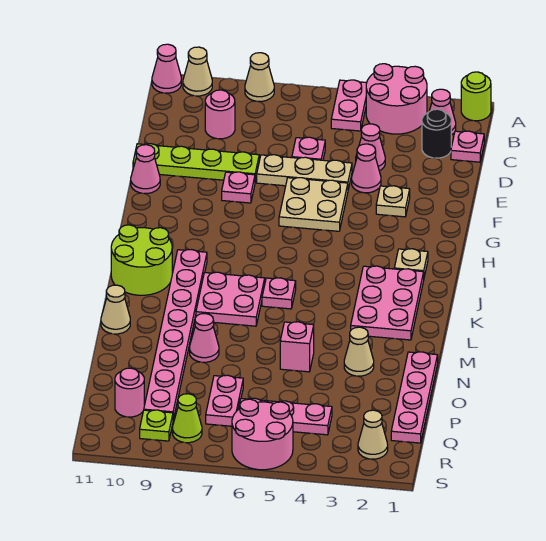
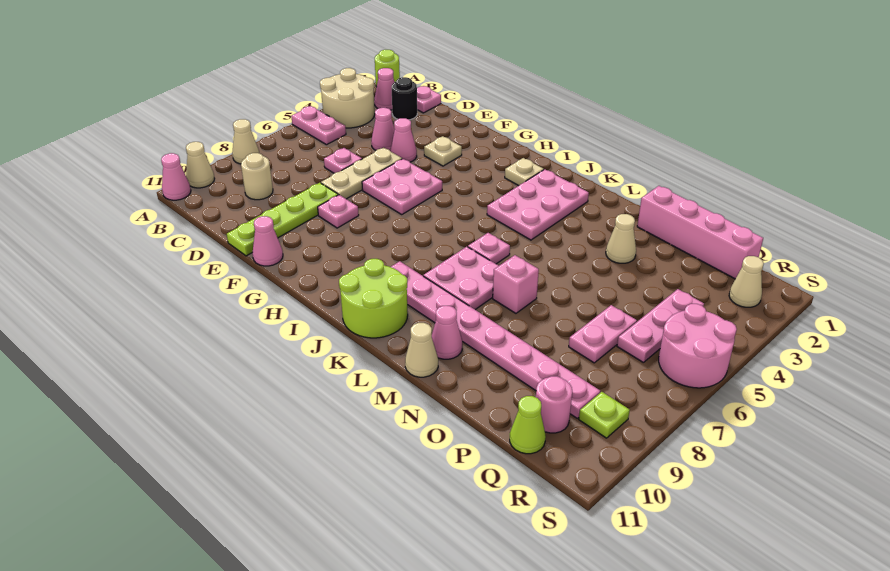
pink 2x2 round brick [366,64,427,134] -> tan 2x2 round brick [320,68,375,128]
pink 1x1 round brick [205,90,235,139] -> tan 1x1 round brick [241,153,273,200]
tan 2x2 plate [279,178,348,231] -> pink 2x2 plate [362,159,442,214]
pink 2x3 plate [351,266,424,340] -> pink 2x3 plate turned to [487,169,589,240]
pink 1x4 plate [391,352,438,443] -> pink 1x4 brick [637,186,763,279]
pink 1x1 brick [280,322,314,372] -> pink 1x1 brick moved to [493,255,539,313]
pink 1x1 cone [189,314,219,362] -> pink 1x1 cone moved to [432,306,462,359]
pink 1x2 plate [206,375,243,426] -> pink 1x2 plate turned to [569,305,637,363]
lime 1x1 cone [172,394,202,443] -> lime 1x1 cone moved to [510,396,546,454]

